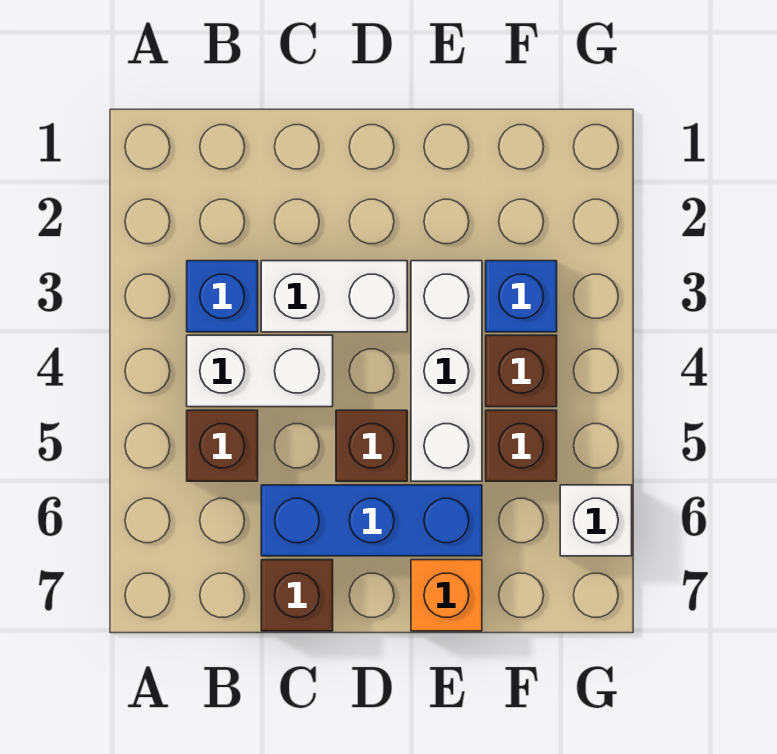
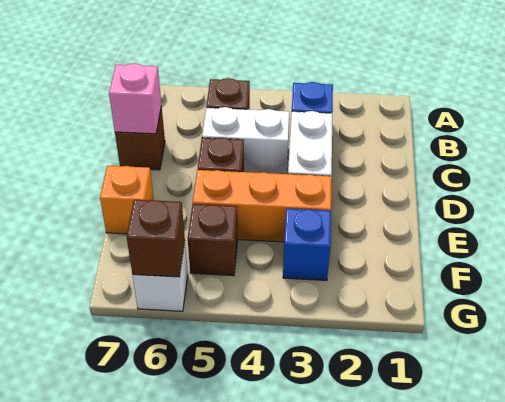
white 1x2 brick [187,335,333,407] -> white 1x2 brick turned to [202,107,289,174]
blue 1x3 brick [261,485,482,556] -> none
none -> pink 1x1 brick [109,63,161,134]
white 1x3 brick [411,261,482,481] -> orange 1x3 brick [193,170,332,242]
brown 1x1 brick [486,335,557,407] -> brown 1x1 brick moved to [126,200,185,277]

